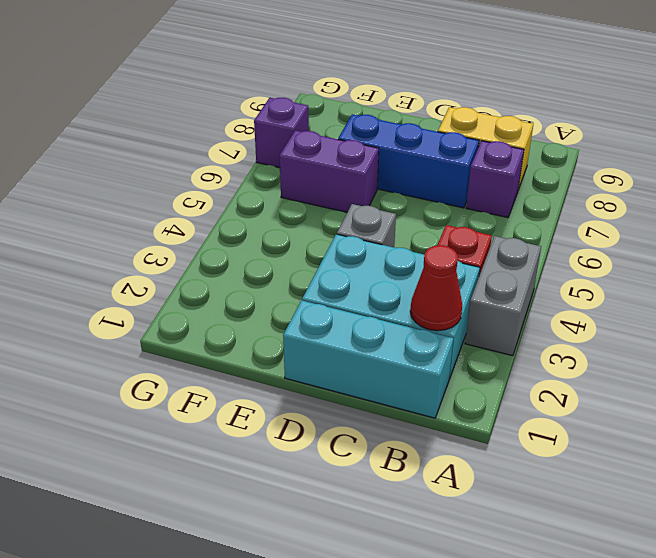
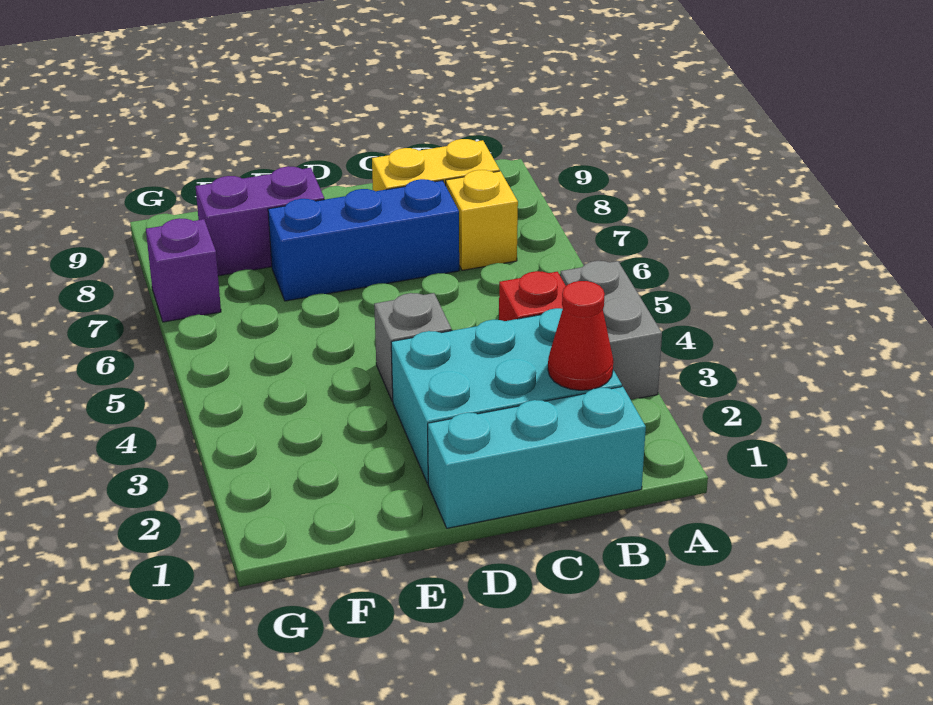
purple 1x1 brick [466,141,524,218] -> yellow 1x1 brick [446,170,518,270]
purple 1x2 brick [280,131,379,212] -> purple 1x2 brick moved to [196,166,324,276]

